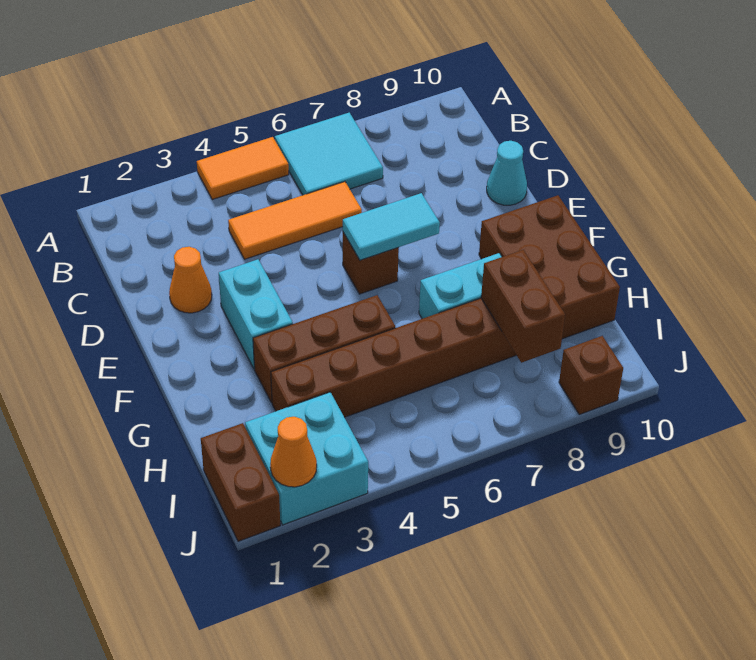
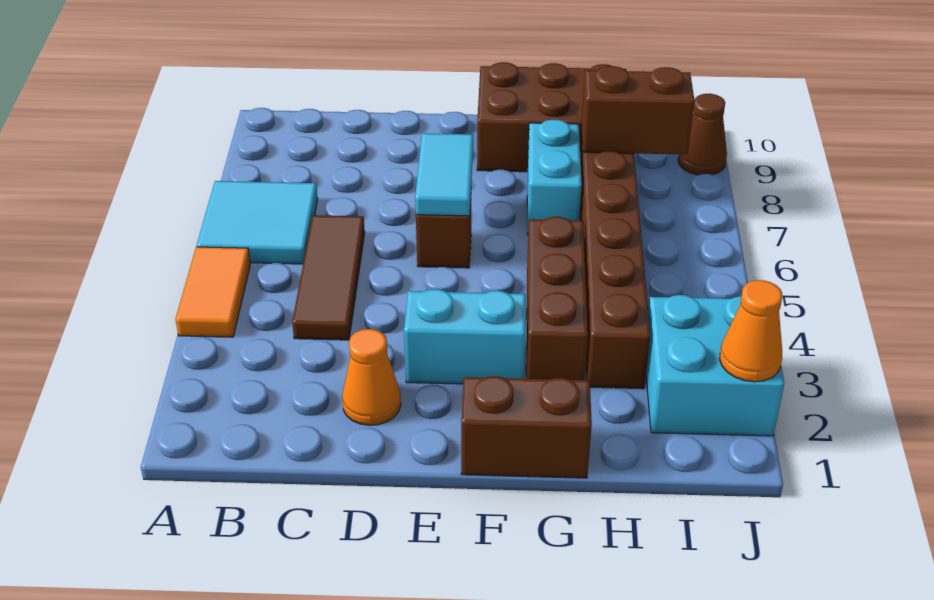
orange 1x3 tile [228,182,362,259] -> brown 1x3 tile [292,215,365,340]
cyan 1x1 cone [487,141,527,205] -> none
brown 1x2 brick [201,423,280,541] -> brown 1x2 brick moved to [461,376,592,478]
brown 1x1 brick [559,336,623,414] -> brown 1x1 cone [678,94,727,175]

